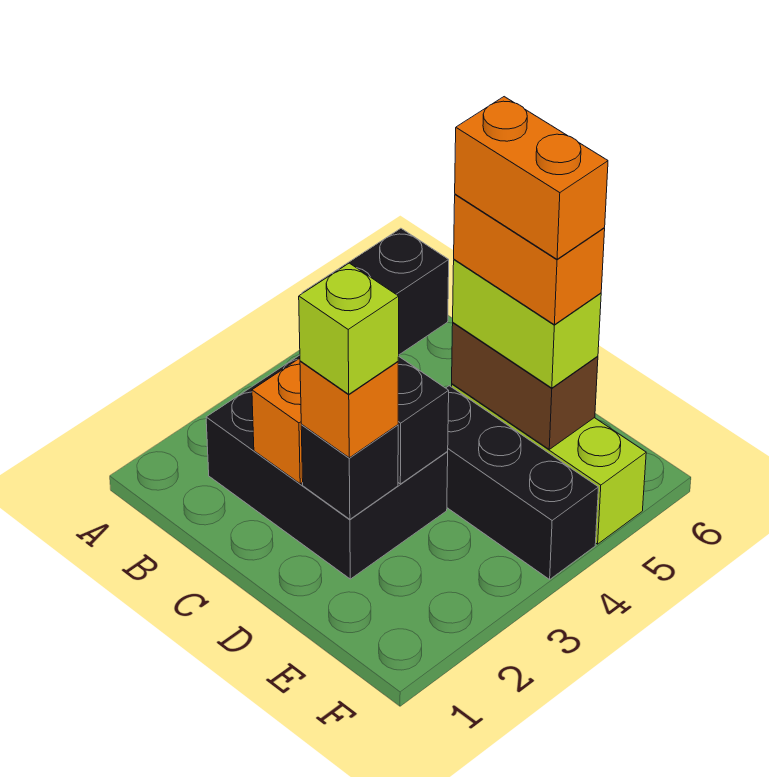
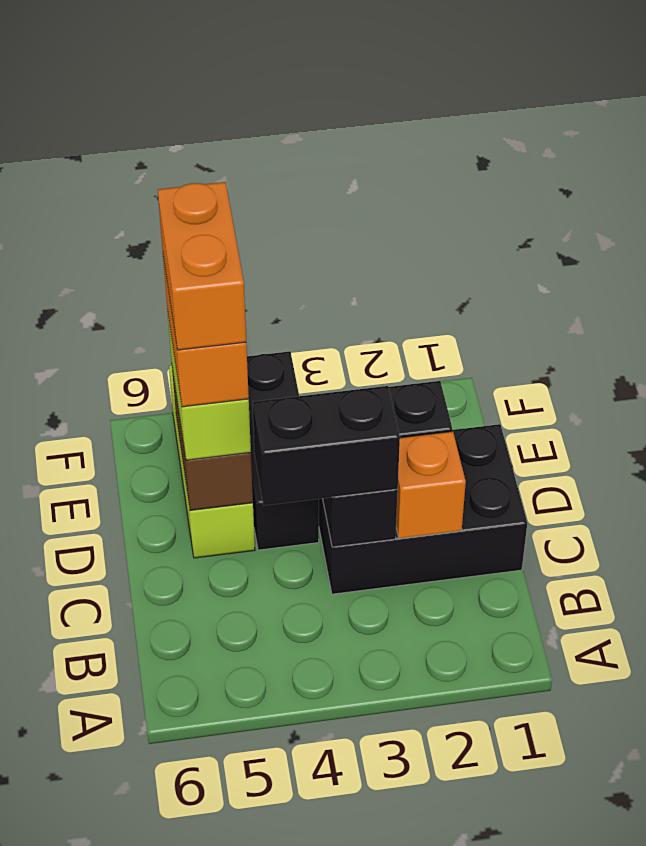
black 2x3 brick [206,355,448,579] -> black 2x3 brick turned to [319,424,527,594]
orange 1x1 brick [300,361,398,458] -> none
lime 1x1 brick [299,263,399,394] -> none

